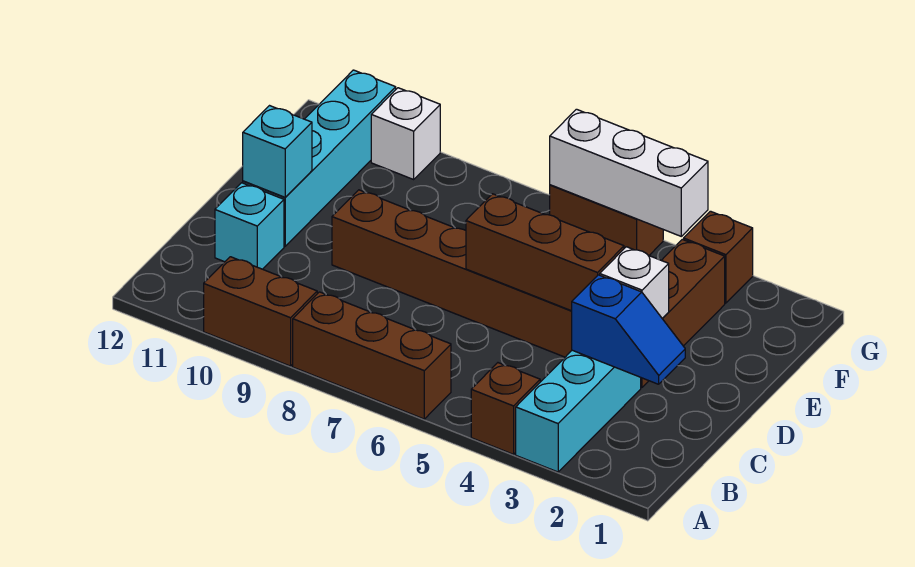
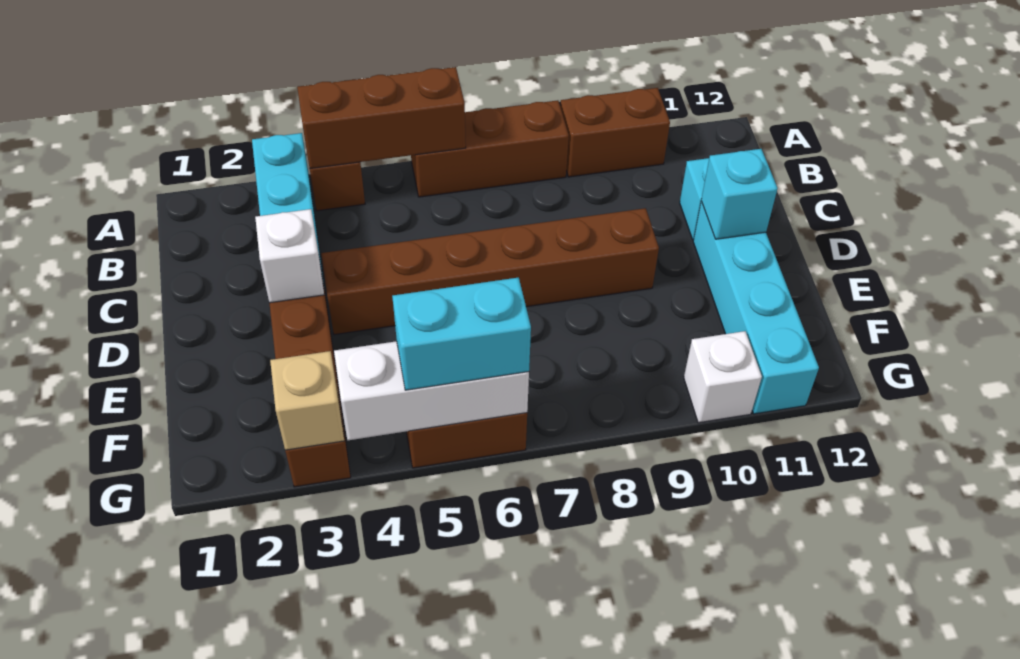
blue 1x2 slope [572,275,685,384] -> none
brown 1x3 brick [466,194,624,311] -> brown 1x3 brick moved to [297,67,466,169]
none -> tan 1x1 brick [270,351,344,450]
none -> cyan 1x2 brick [392,277,531,390]

